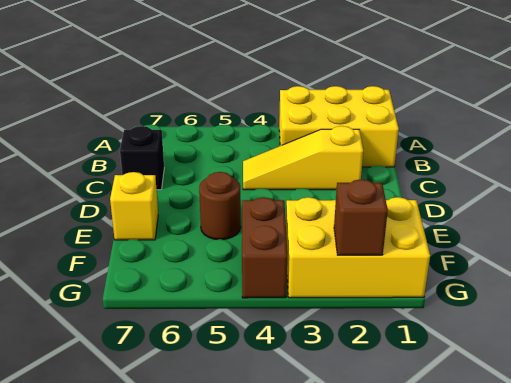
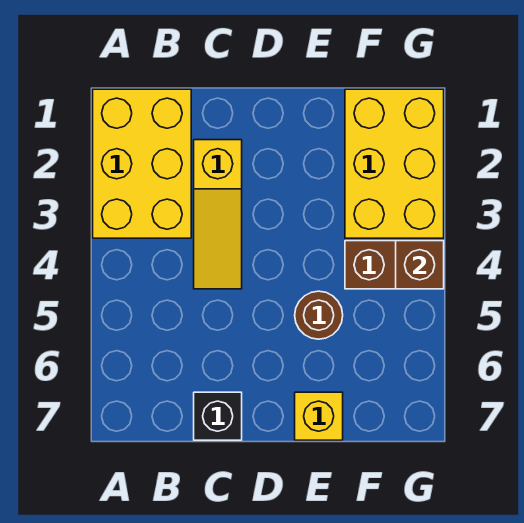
brown 1x1 brick [334,179,388,255] -> brown 1x1 brick moved to [396,241,444,289]

